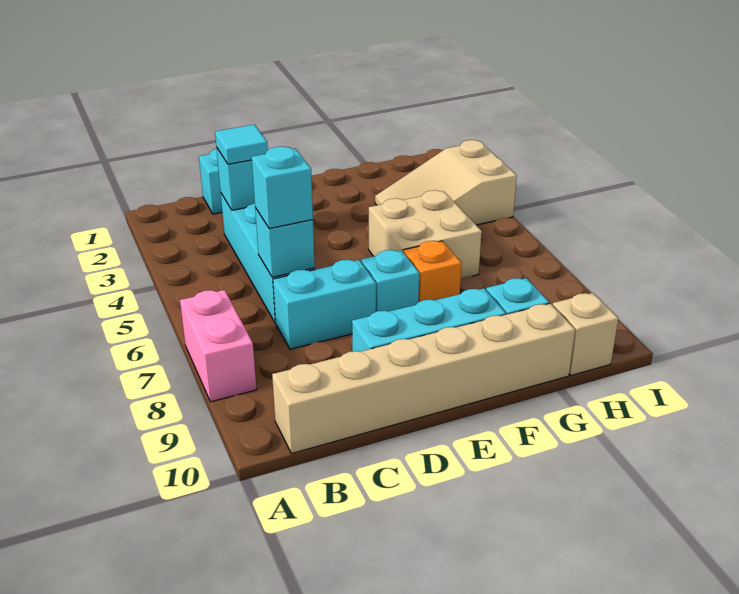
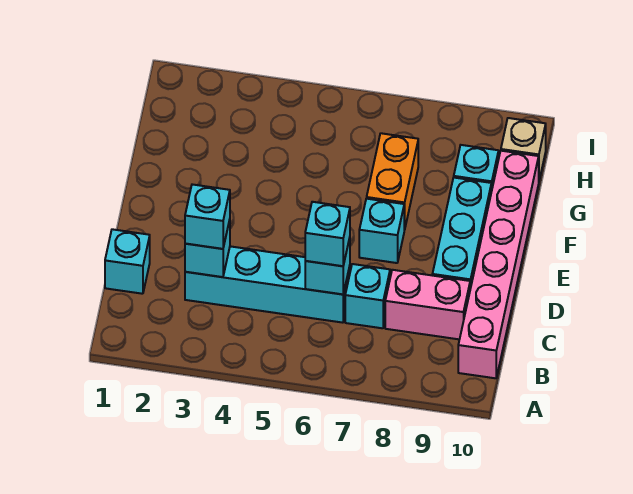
pink 1x2 brick [180,290,257,402] -> pink 1x2 brick moved to [385,270,470,339]
tan 1x6 brick [272,304,575,453] -> pink 1x6 brick [458,151,539,378]
cyan 1x1 tile [215,124,268,164] -> cyan 1x1 brick [185,184,230,249]
cyan 1x2 brick [273,260,376,349] -> cyan 1x1 brick [345,264,390,328]
tan 2x2 brick [369,190,482,279] -> none
orange 1x1 brick [403,241,462,302] -> orange 1x2 brick [367,133,418,230]
tan 2x3 slope [375,140,517,225] -> none

